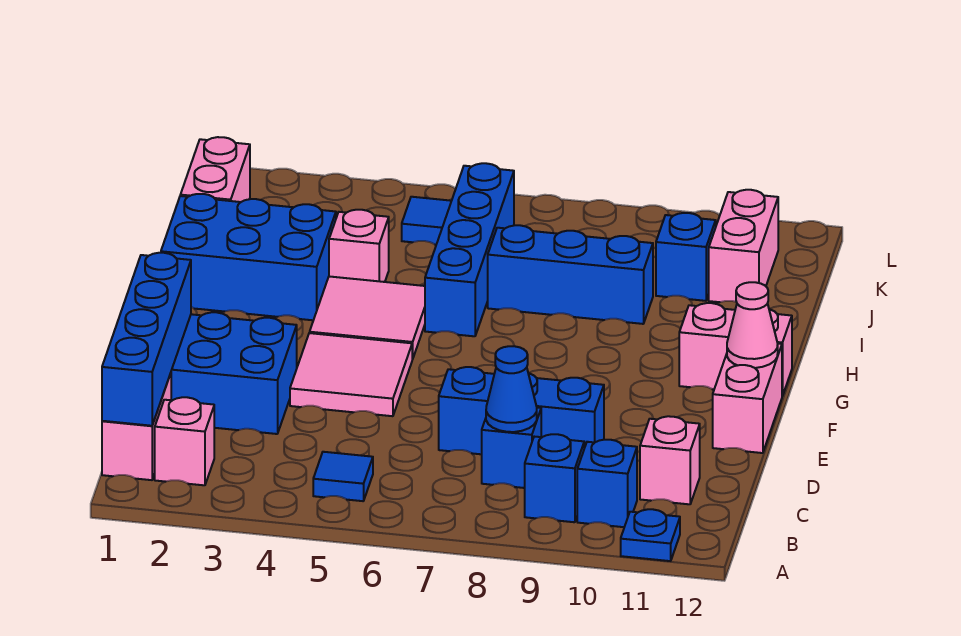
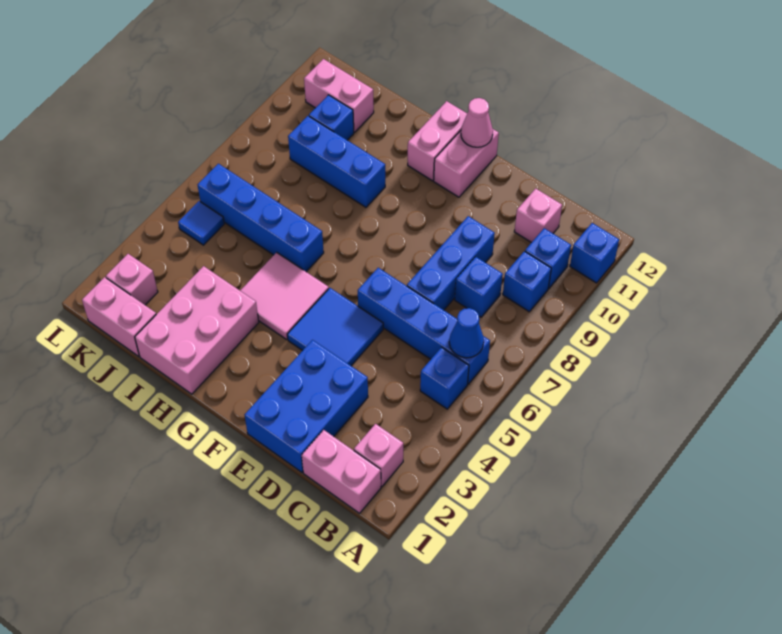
blue 1x1 plate [621,509,680,561] -> blue 1x1 brick [570,223,619,283]
blue 1x4 brick [102,253,191,426] -> blue 1x4 brick moved to [358,268,490,384]
blue 1x1 tile [313,452,373,501] -> blue 1x1 brick [420,347,469,409]
blue 1x1 cone [486,346,537,432] -> blue 1x1 cone moved to [449,308,484,358]
pink 2x2 tile [290,333,412,416] -> blue 2x2 tile [287,288,383,366]
pink 1x2 brick [713,344,782,453] -> pink 1x2 brick turned to [434,129,499,197]
blue 2x3 brick [161,194,336,320] -> pink 2x3 brick [135,266,259,394]
pink 1x1 brick [329,210,389,282] -> pink 1x1 brick moved to [106,254,158,305]
blue 1x3 brick [488,225,653,324] -> blue 1x3 brick turned to [288,116,385,207]

